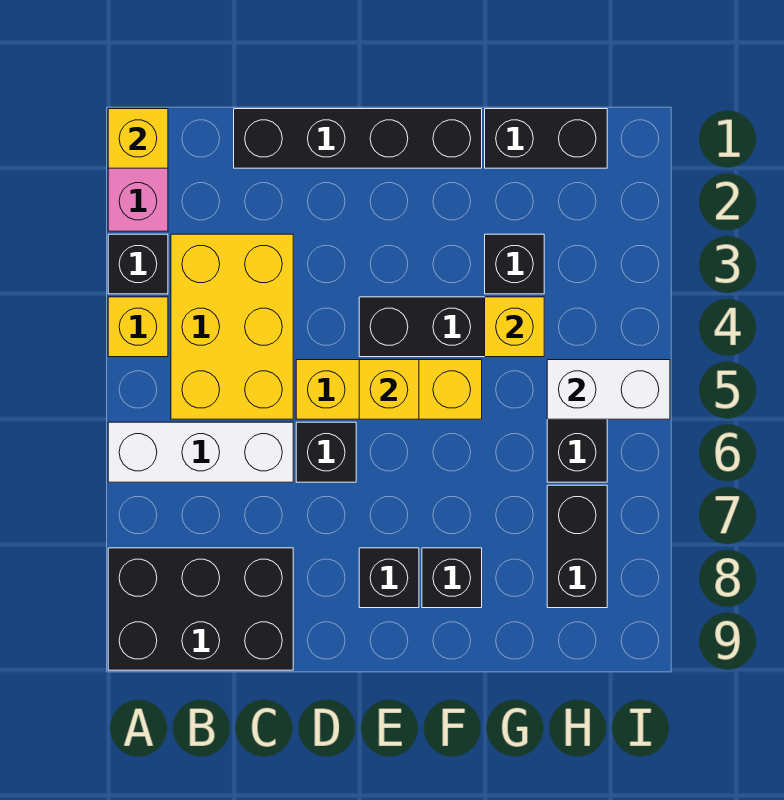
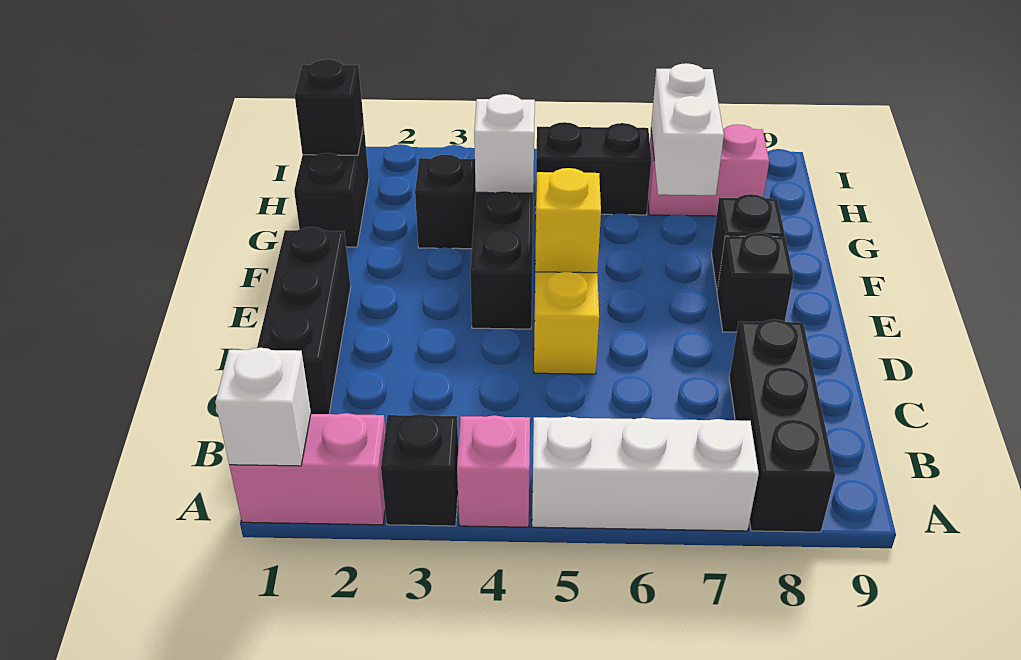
yellow 1x1 brick [108,109,168,168] -> white 1x1 brick [215,348,311,466]
yellow 1x1 brick [108,297,168,357] -> pink 1x1 brick [457,415,530,527]
white 1x3 brick [108,422,293,482] -> white 1x3 brick turned to [532,417,759,531]
black 2x3 brick [108,548,293,670] -> black 1x3 brick [729,319,835,532]
yellow 2x3 brick [171,234,293,419] -> none
black 1x4 brick [234,109,482,168] -> black 1x3 brick [257,227,351,414]
black 1x1 brick [296,422,356,482] -> black 1x1 brick moved to [295,59,364,155]
yellow 1x1 brick [485,297,544,357] -> white 1x1 brick [474,94,535,193]
white 1x2 brick [547,360,670,419] -> white 1x2 brick moved to [651,63,724,195]
black 1x2 brick [547,485,607,608] -> pink 1x2 brick [648,124,769,216]

